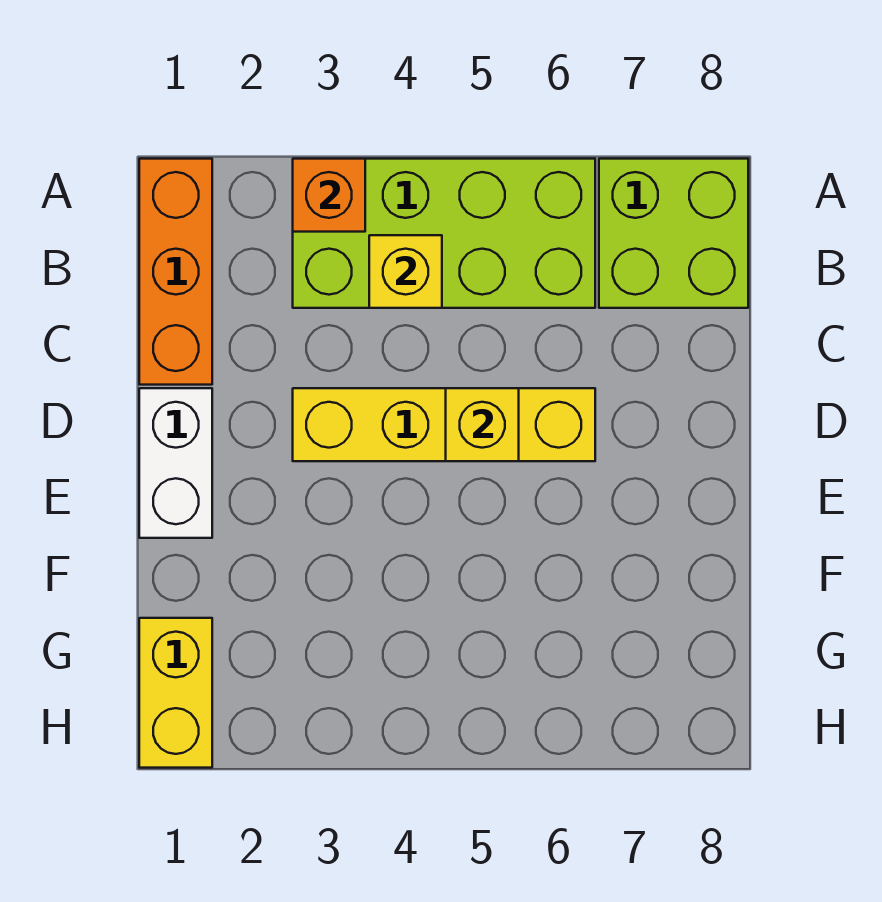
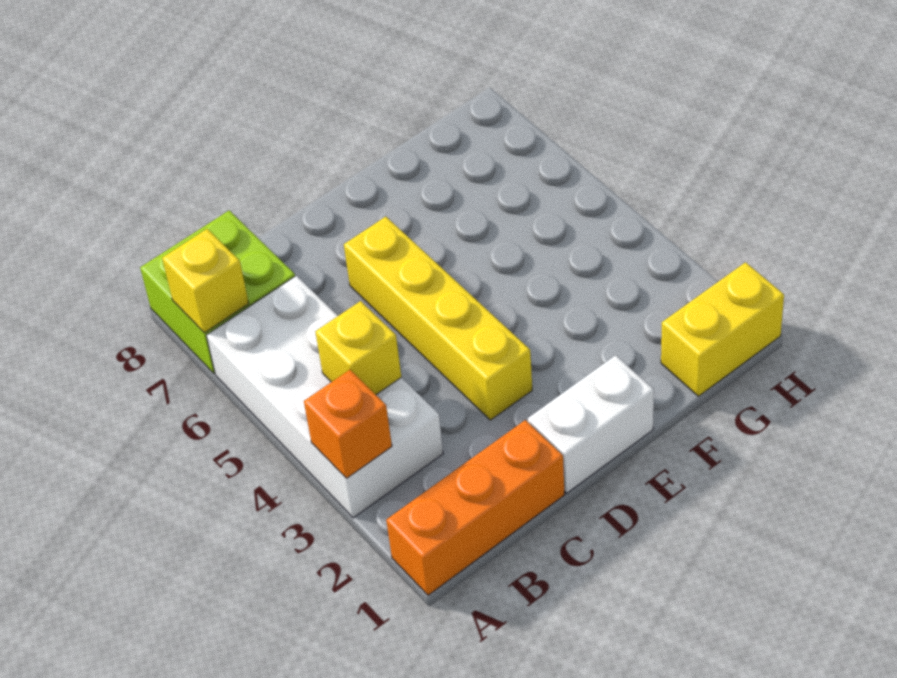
lime 2x4 brick [293,159,595,308] -> white 2x4 brick [206,276,443,518]
yellow 1x1 brick [446,388,519,461] -> yellow 1x1 brick moved to [162,229,249,333]

